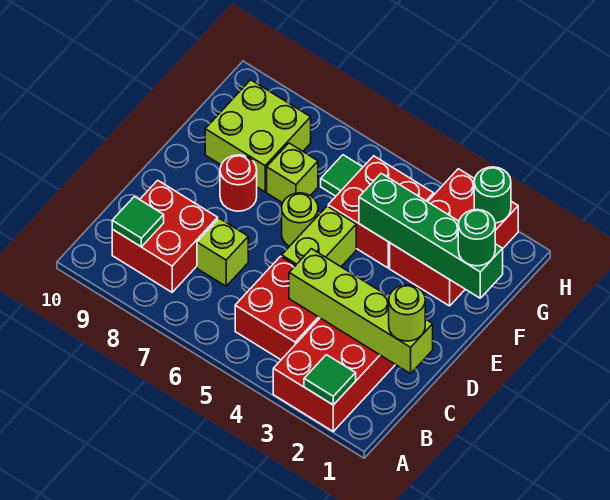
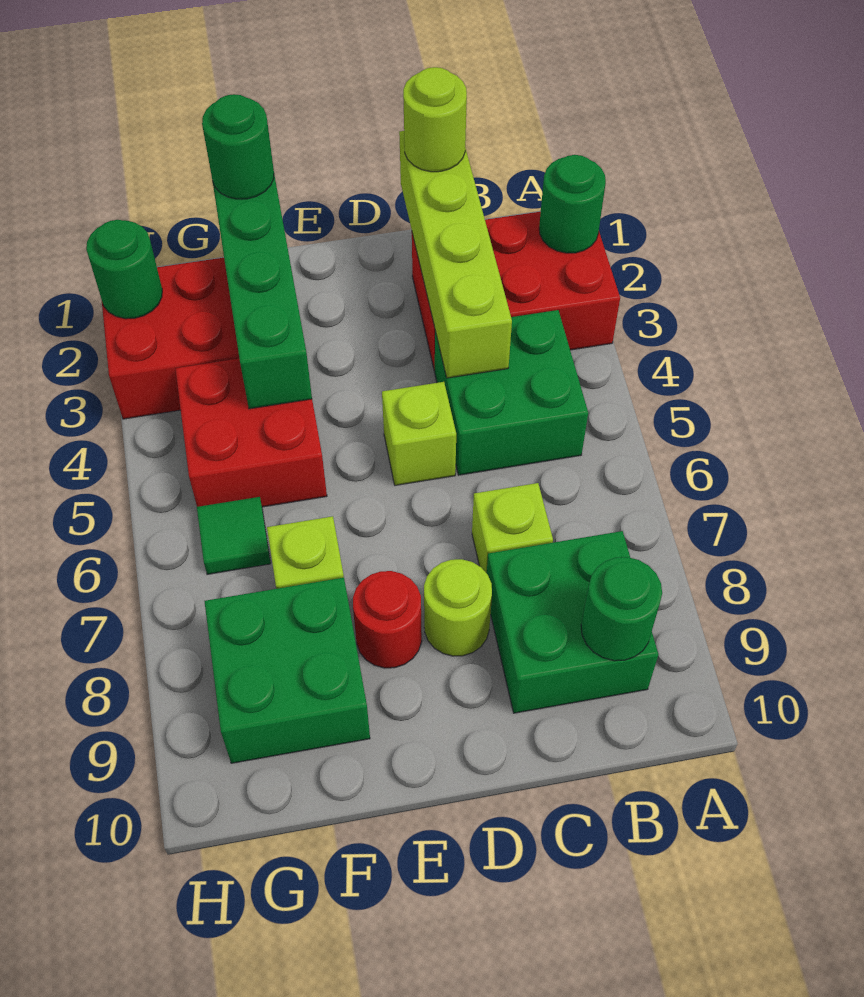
green 1x1 tile [304,355,356,405] -> green 1x1 round brick [539,155,606,253]
red 2x2 brick [235,256,320,360] -> green 2x2 brick [435,310,588,475]
red 2x2 brick [112,180,218,292] -> green 2x2 brick [487,531,658,713]
green 1x1 tile [112,197,164,247] -> green 1x1 round brick [581,557,662,661]
lime 1x2 brick [282,206,356,267] -> lime 1x1 brick [382,382,456,485]
lime 1x1 round brick [282,193,318,246] -> lime 1x1 round brick moved to [424,559,492,656]
lime 2x2 brick [205,80,311,192] -> green 2x2 brick [204,578,370,763]

